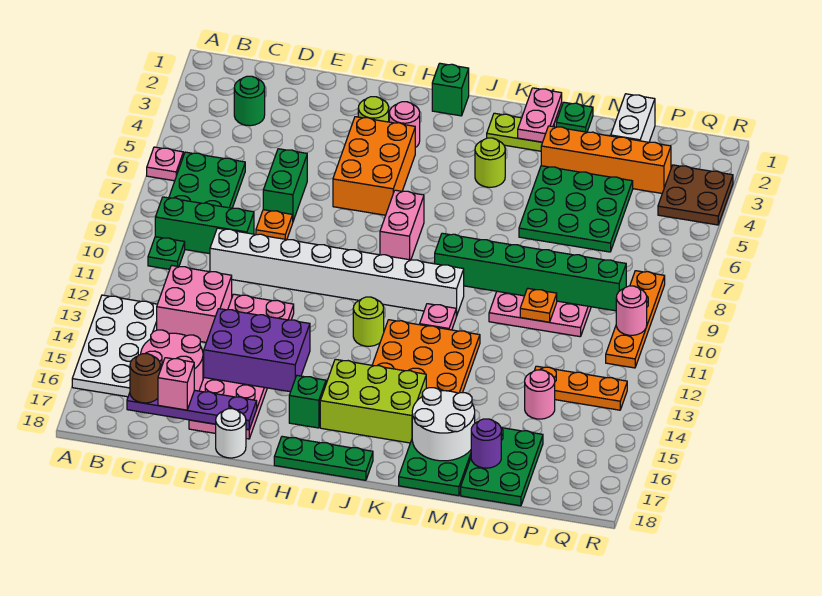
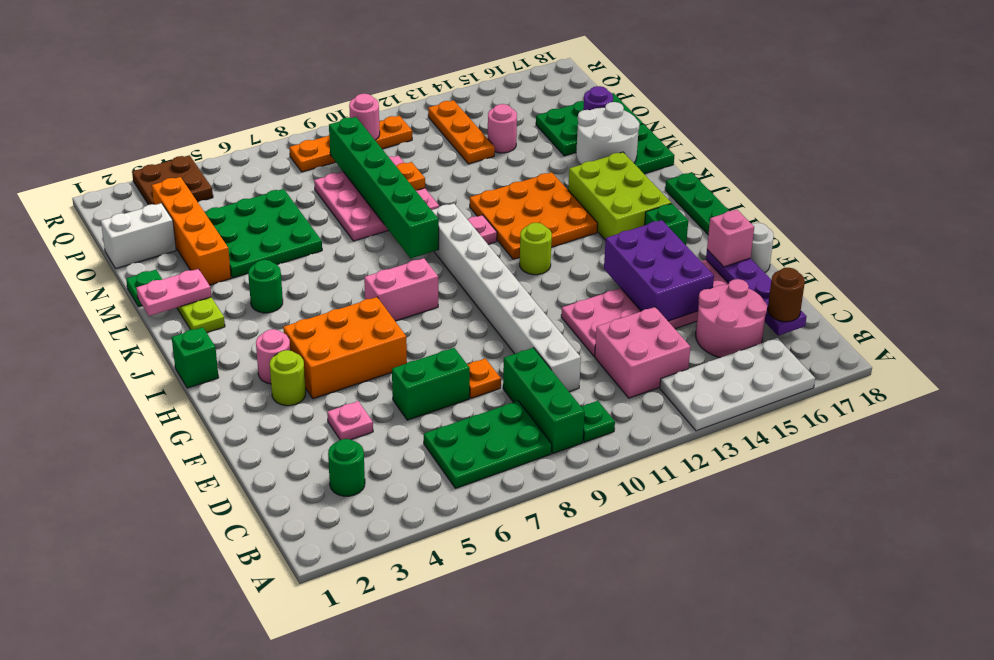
pink 1x1 plate [147,147,183,181] -> pink 1x1 plate moved to [327,401,373,440]
pink 1x1 brick [158,358,194,410] -> pink 1x1 brick moved to [707,210,754,267]
lime 1x1 round brick [475,138,505,187] -> green 1x1 round brick [248,260,283,313]

